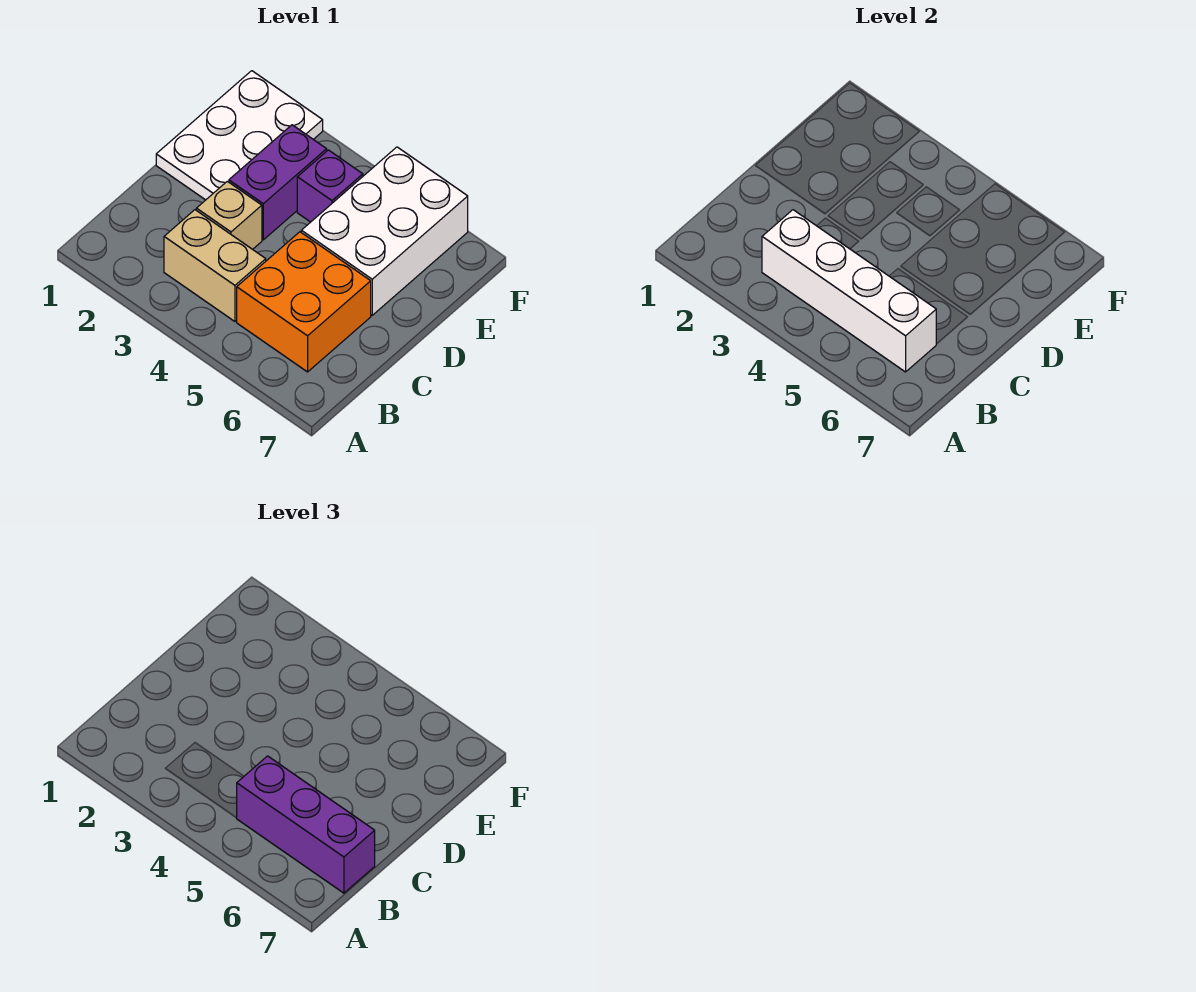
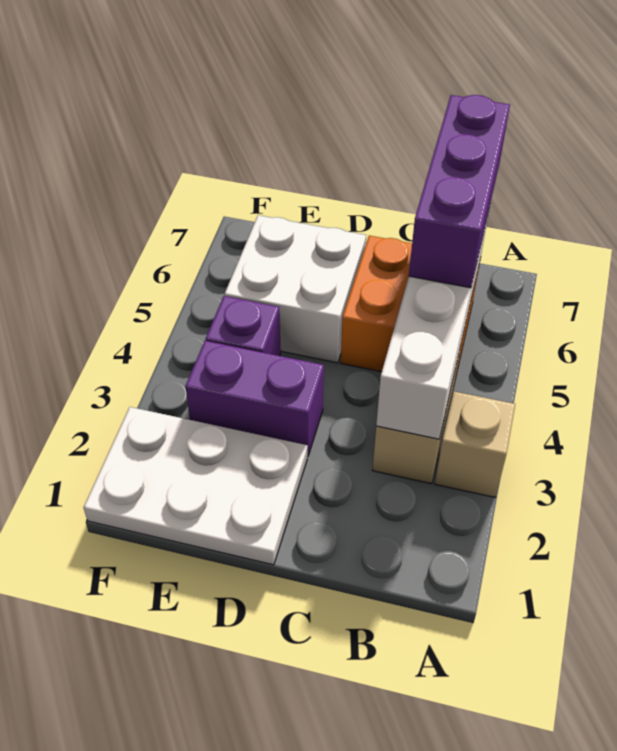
tan 1x1 brick [196,181,262,249] -> tan 1x1 brick moved to [435,391,515,497]
white 2x3 brick [301,147,468,315] -> white 2x2 brick [224,215,366,363]

